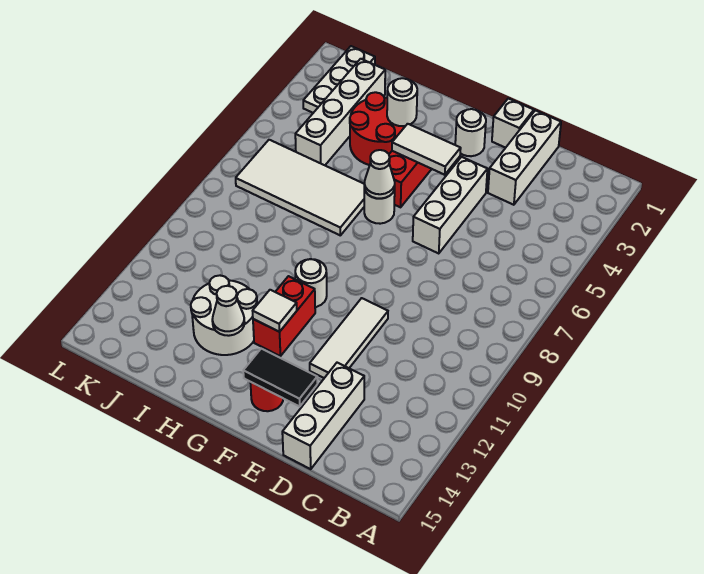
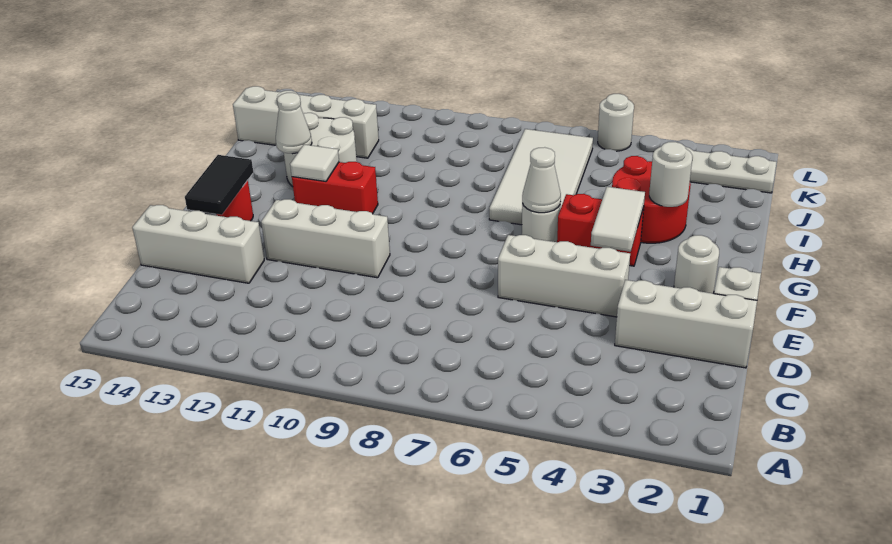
white 1x3 tile [310,298,388,378] -> white 1x3 brick [261,199,390,278]
white 1x1 round brick [295,259,327,307] -> white 1x1 round brick moved to [598,94,634,151]
white 1x4 brick [295,59,385,165] -> white 1x4 brick moved to [233,86,379,158]

